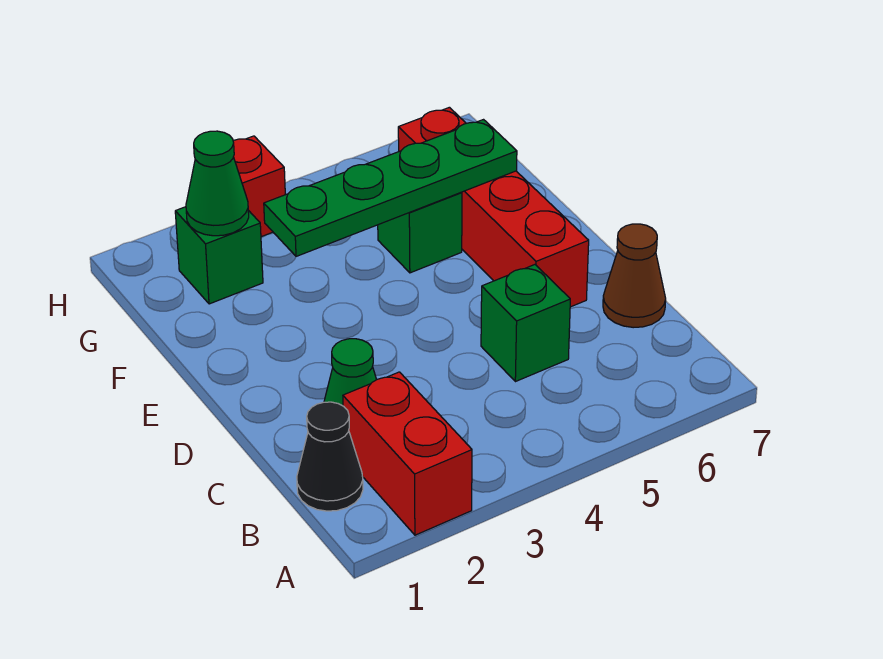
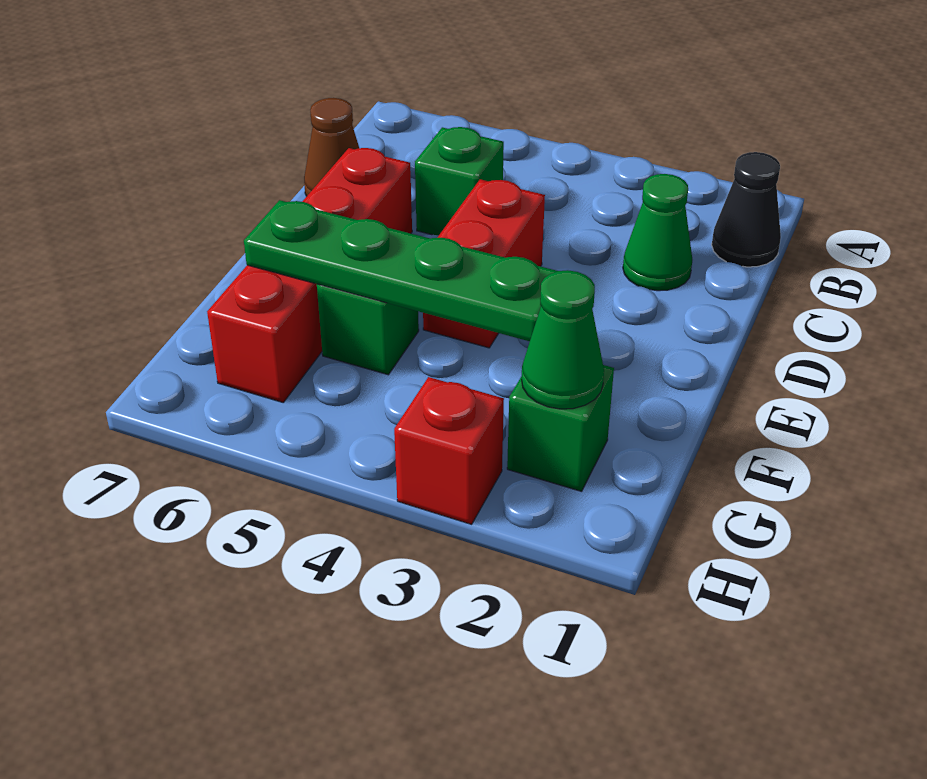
red 1x2 brick [343,372,472,535] -> red 1x2 brick moved to [423,179,545,348]

